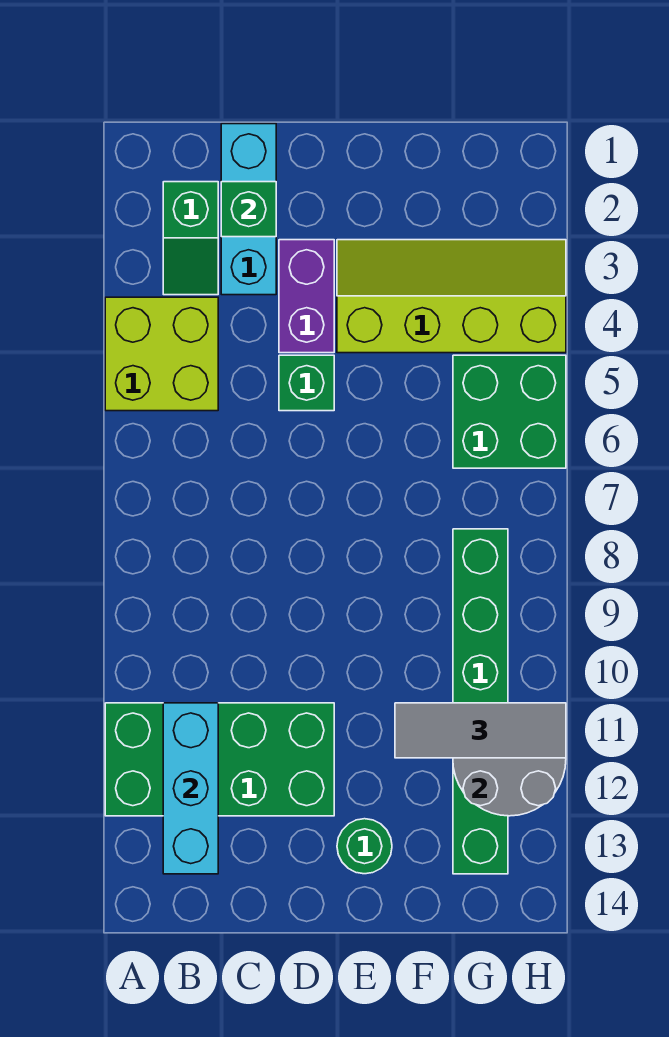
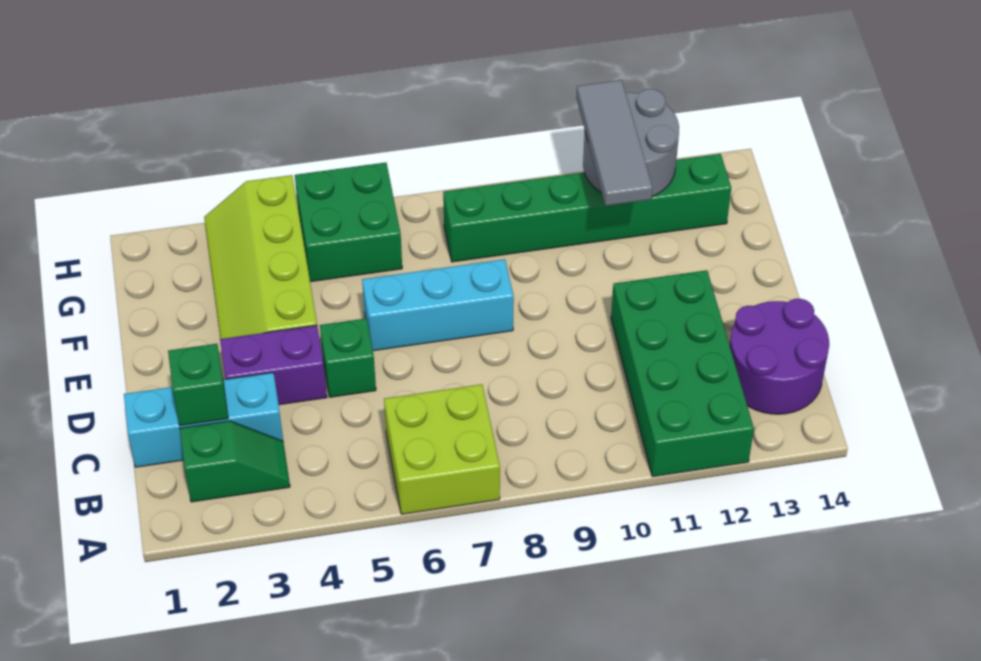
lime 2x2 brick [105,297,218,411] -> lime 2x2 brick moved to [384,384,500,514]
cyan 1x3 brick [163,703,218,874] -> cyan 1x3 brick moved to [362,259,514,351]
none -> purple 2x2 round brick [730,299,829,414]
green 1x1 round brick [337,819,392,874] -> none

